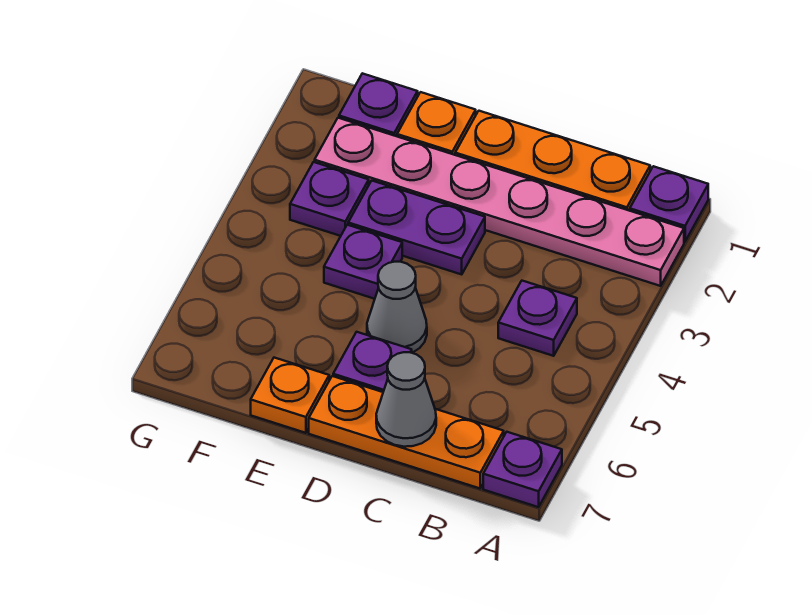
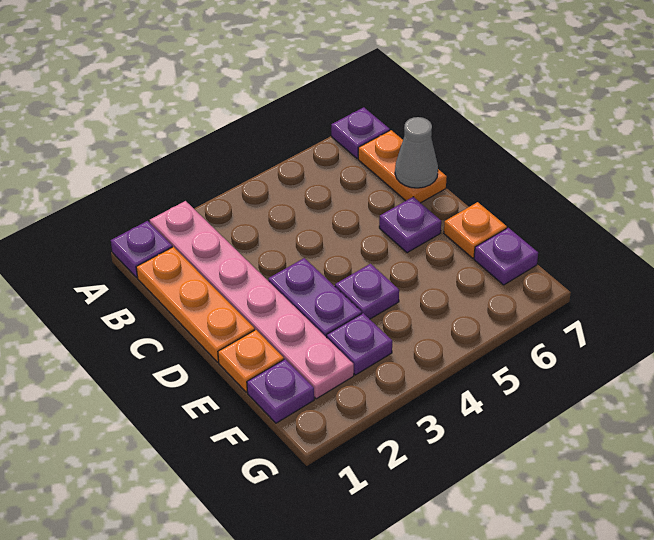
purple 1x1 plate [498,281,577,356] -> purple 1x1 plate moved to [474,228,538,285]
orange 1x3 plate [309,376,504,488] -> orange 1x2 plate [358,130,447,203]
grey 1x1 cone [367,262,427,353] -> none

